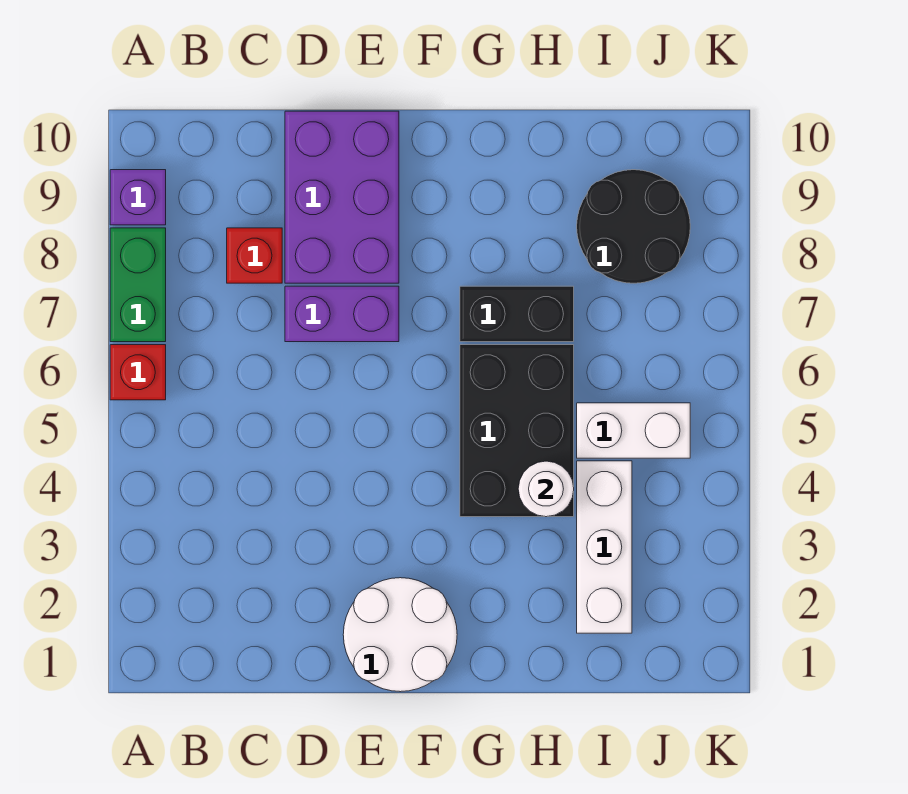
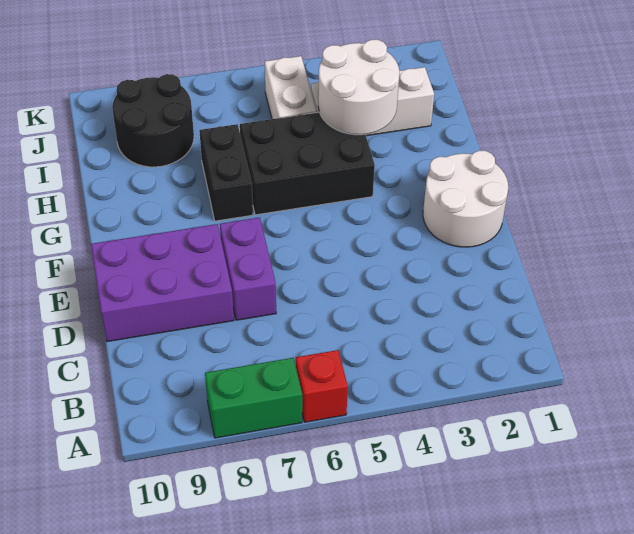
purple 1x1 brick [110,170,166,225] -> none
red 1x1 brick [227,228,282,283] -> none
white 1x1 round brick [518,461,574,517] -> white 2x2 round brick [318,40,399,135]

